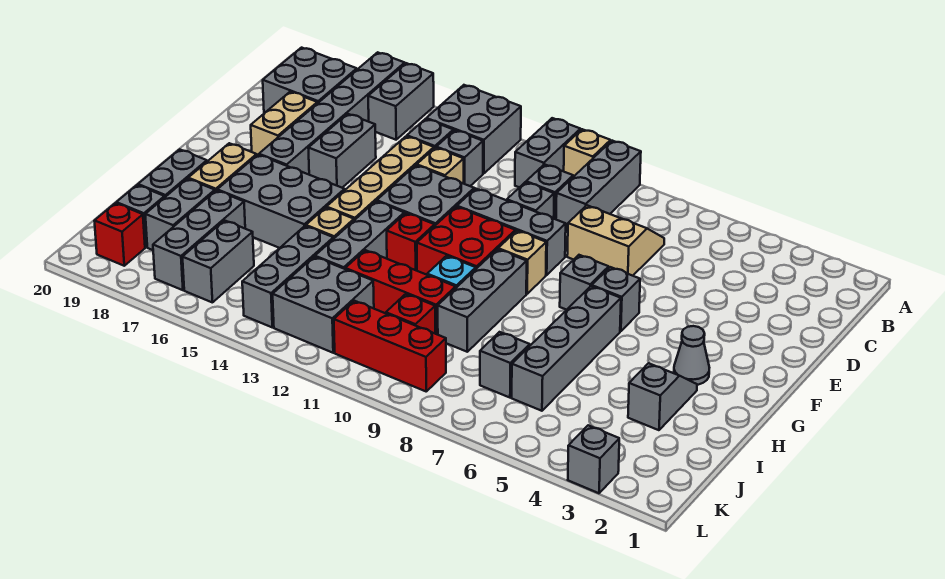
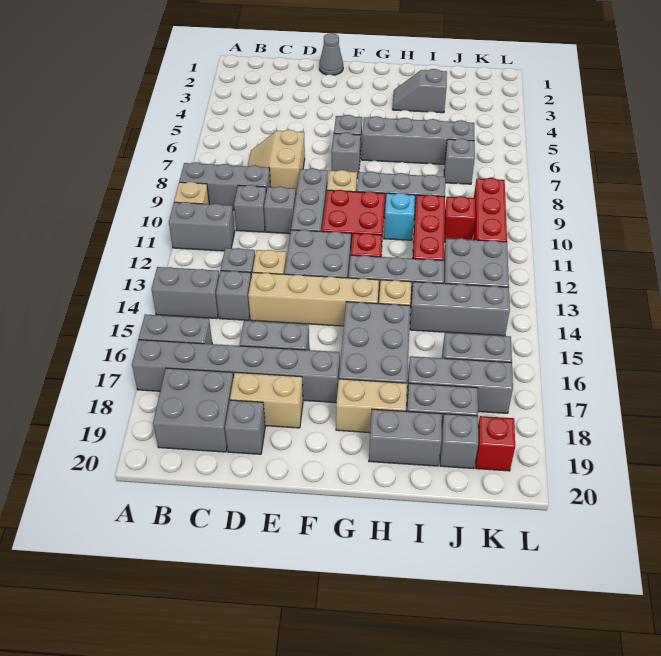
grey 2x2 brick [426,85,521,174] -> grey 1x2 brick [151,267,219,318]
grey 1x1 cone [674,326,709,385] -> grey 1x1 cone moved to [319,33,343,75]
grey 1x1 brick [568,425,619,493] -> grey 1x1 brick moved to [225,400,265,454]

